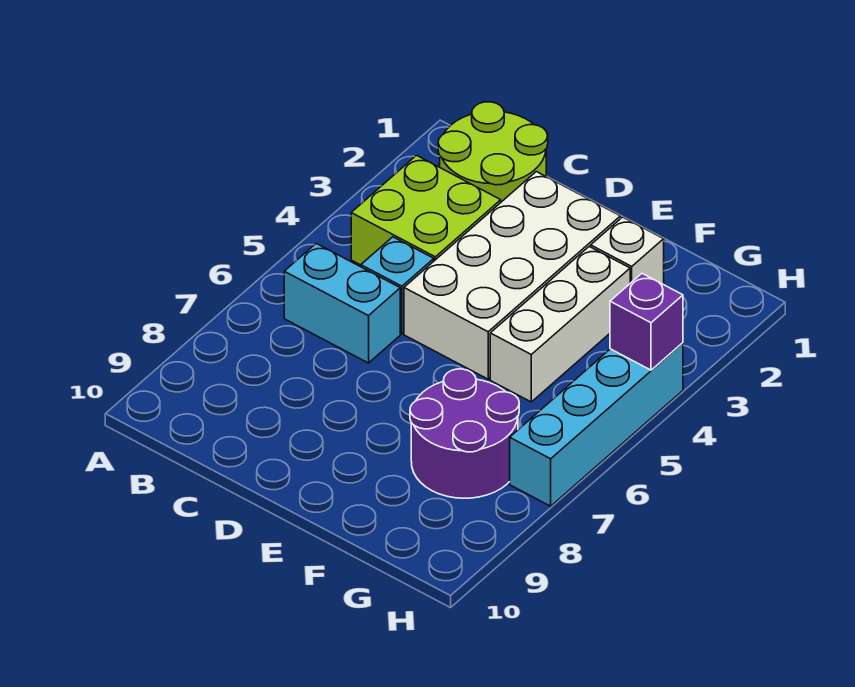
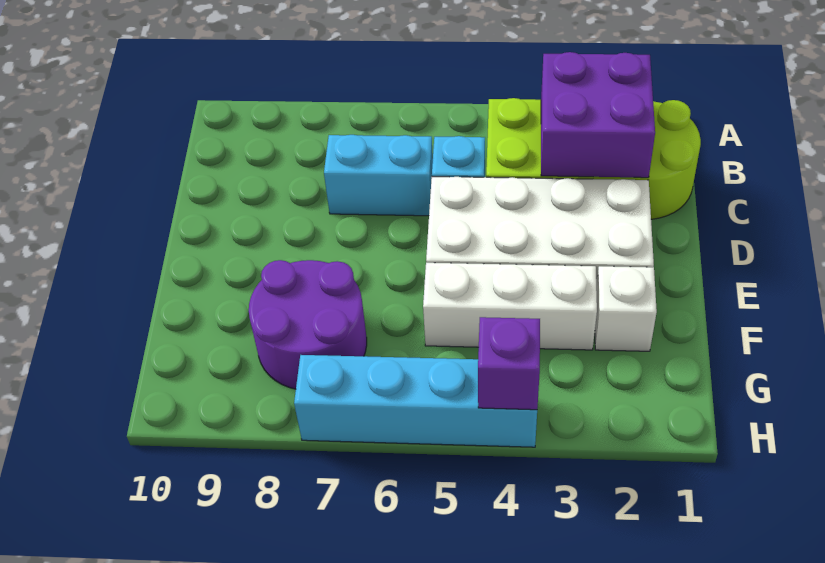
none -> purple 2x2 brick [541,52,655,178]
cyan 1x2 brick [284,244,400,363] -> cyan 1x2 brick turned to [324,135,433,216]

